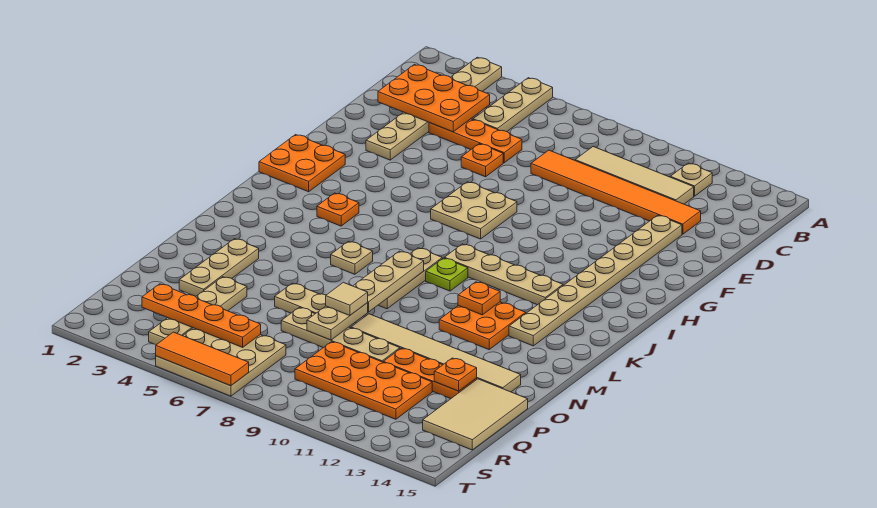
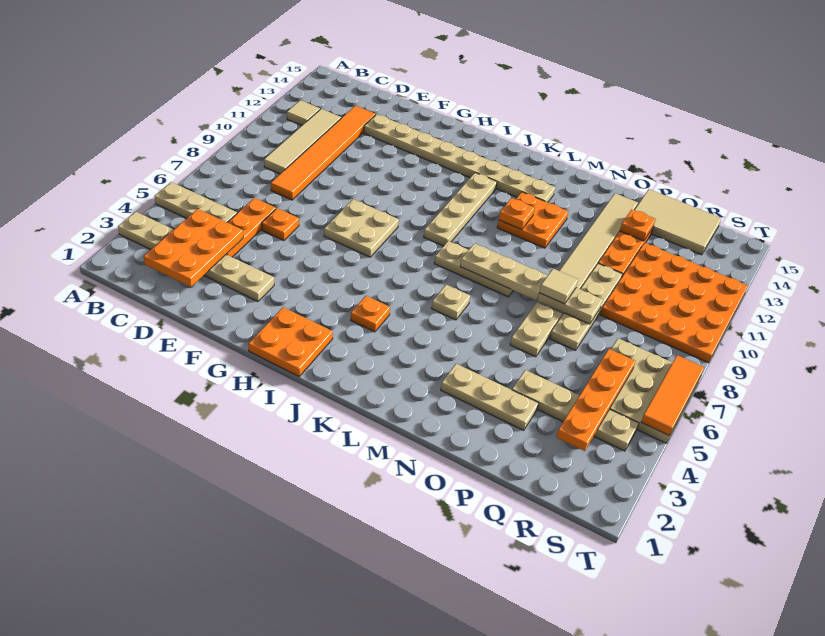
tan 1x1 plate [671,163,712,196] -> tan 1x1 tile [287,100,320,126]
lime 1x1 plate [426,258,468,291] -> none
orange 2x4 plate [295,342,432,419] -> orange 4x4 plate [600,243,748,363]

